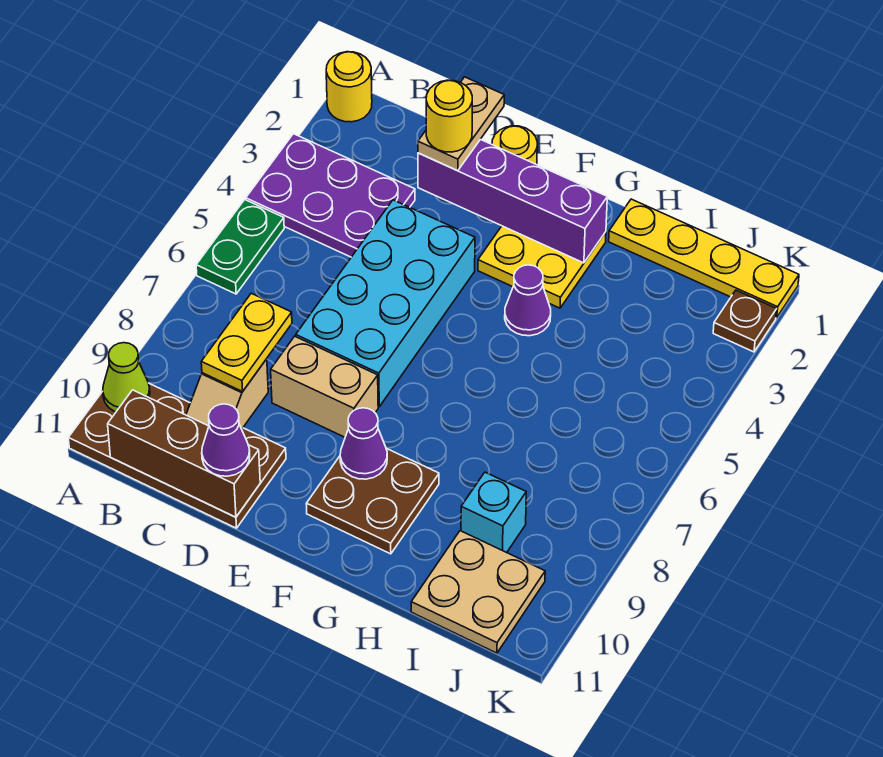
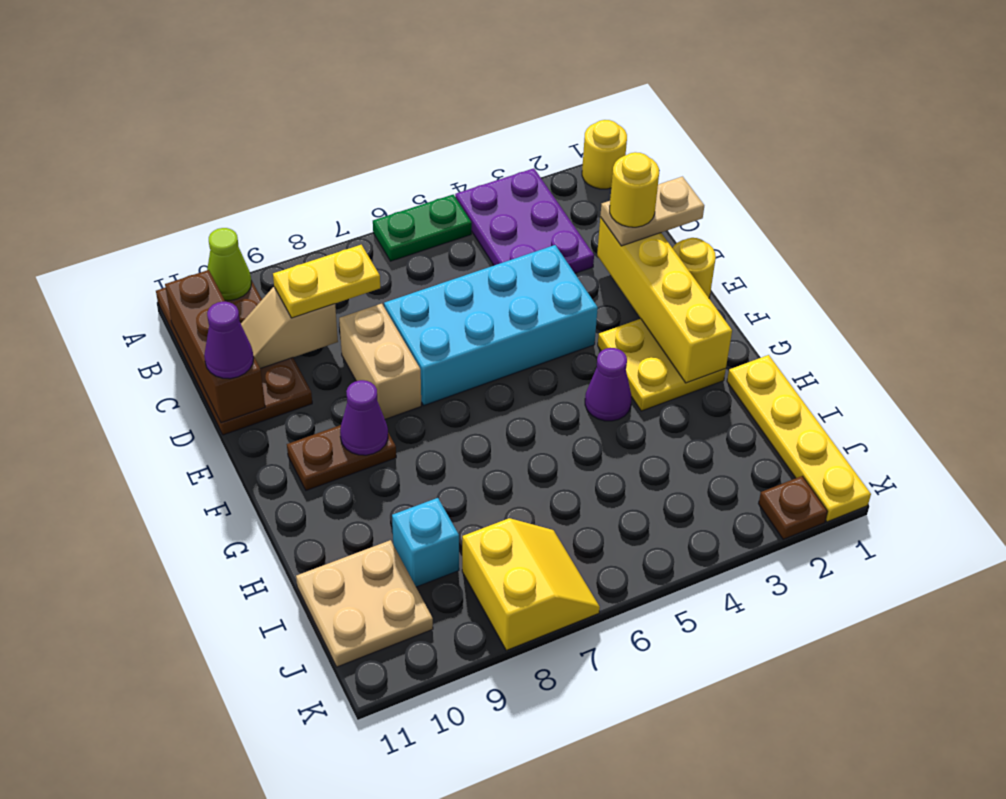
purple 1x4 brick [418,139,607,263] -> yellow 1x4 brick [597,217,732,383]
brown 2x2 plate [306,448,439,554] -> brown 1x2 plate [287,425,396,490]
none -> yellow 2x2 slope [462,518,600,650]

